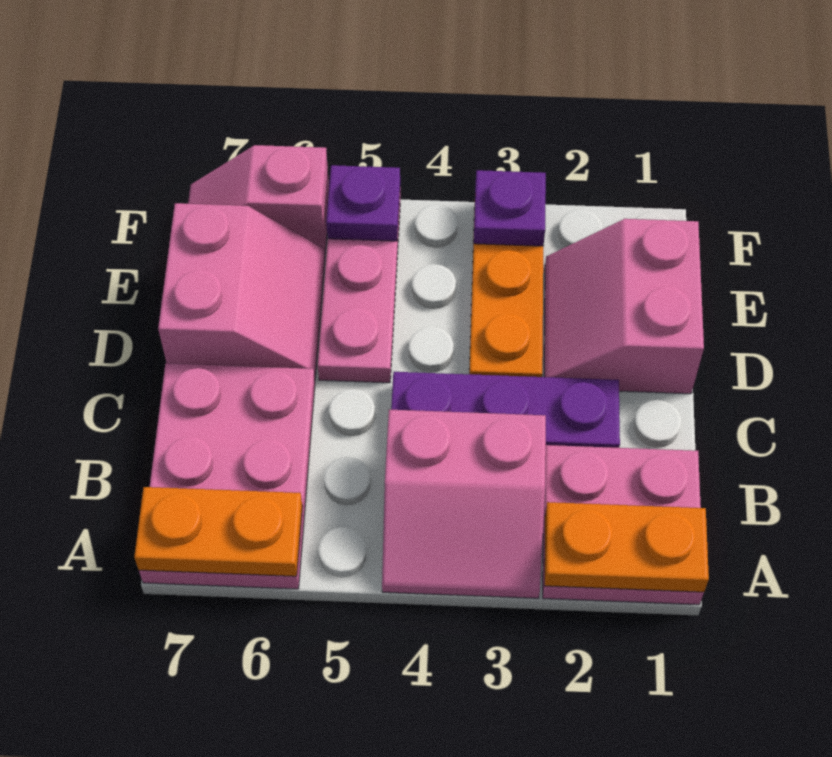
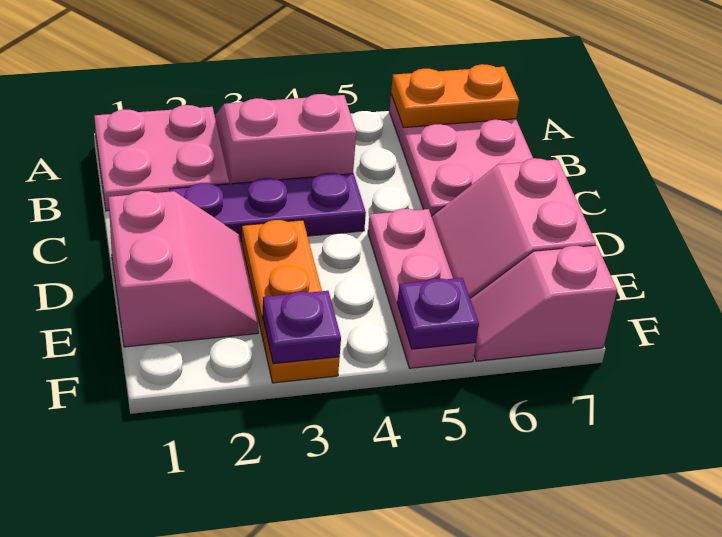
orange 1x2 plate [545,502,709,592] -> none
pink 1x2 slope [188,145,329,253] -> pink 1x2 slope turned to [470,245,617,361]

